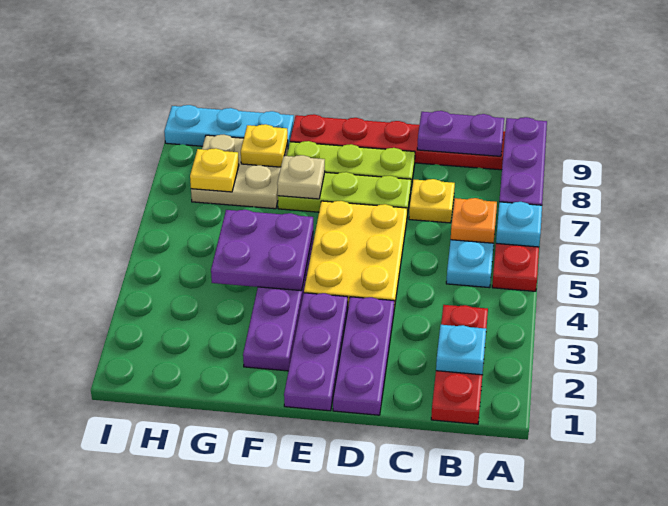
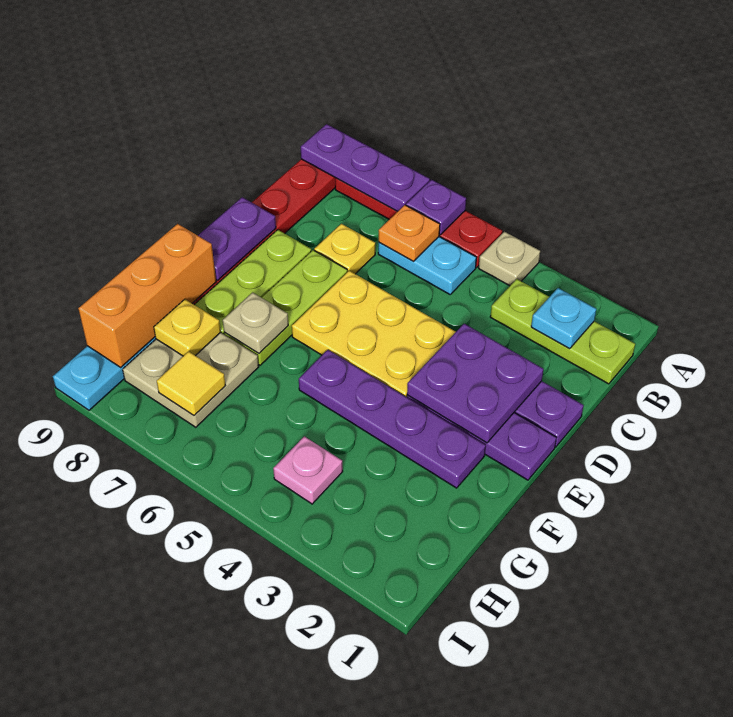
none -> tan 1x1 plate [479,232,540,286]
cyan 1x1 plate [496,202,542,247] -> purple 1x1 plate [406,180,466,235]
red 1x3 plate [431,305,488,424] -> lime 1x3 plate [490,279,635,384]
purple 1x2 plate [417,111,504,156] -> purple 1x2 plate moved to [198,197,276,280]
purple 2x2 plate [211,210,313,291] -> purple 2x2 plate moved to [407,324,544,443]
none -> orange 1x3 brick [78,224,216,367]
none -> pink 1x1 plate [273,436,343,504]
yellow 1x1 plate [190,148,239,192] -> yellow 1x1 tile [157,351,226,415]

